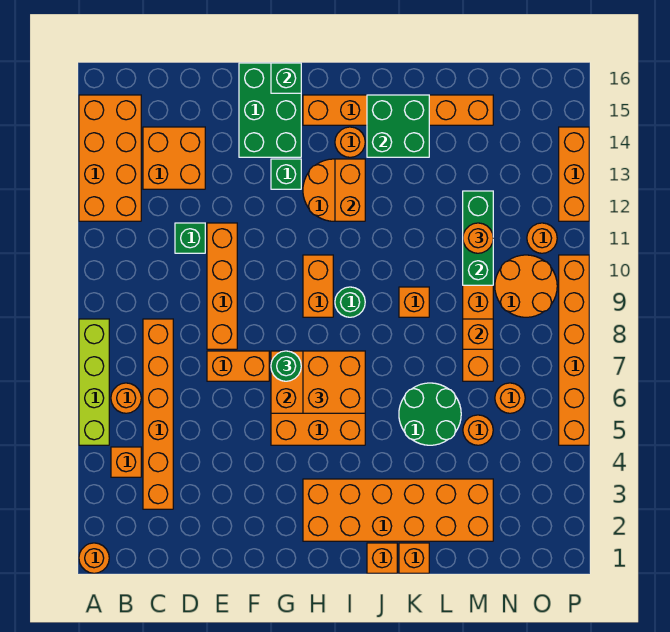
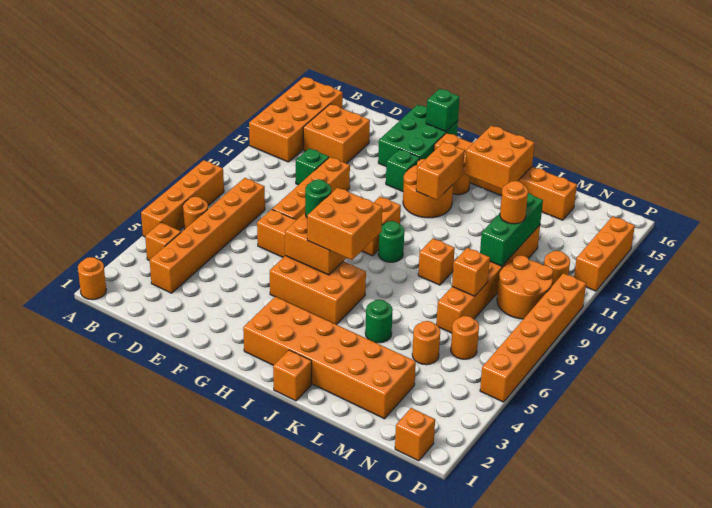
lime 1x4 brick [79,319,109,445] -> orange 1x4 brick [141,160,224,237]
green 2x2 brick [367,95,429,157] -> orange 2x2 brick [465,126,535,189]
orange 1x1 brick [399,543,429,573] -> orange 1x1 brick moved to [395,408,435,461]
green 2x2 round brick [399,383,461,445] -> green 1x1 round brick [365,300,393,343]

